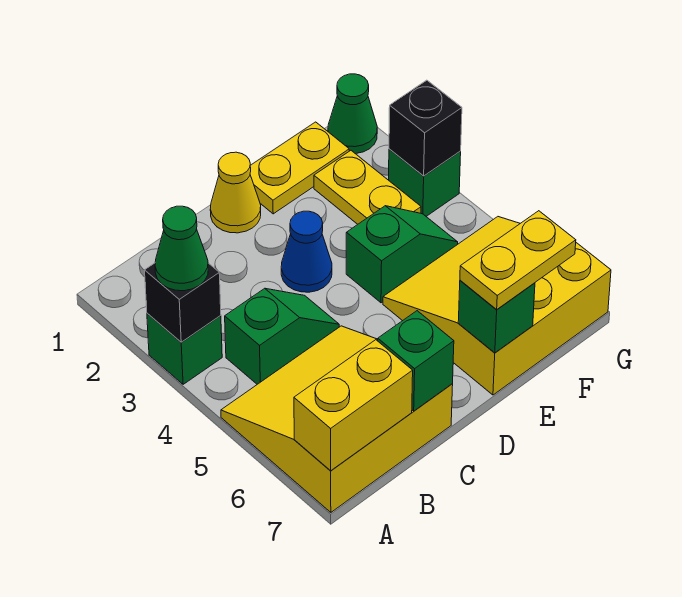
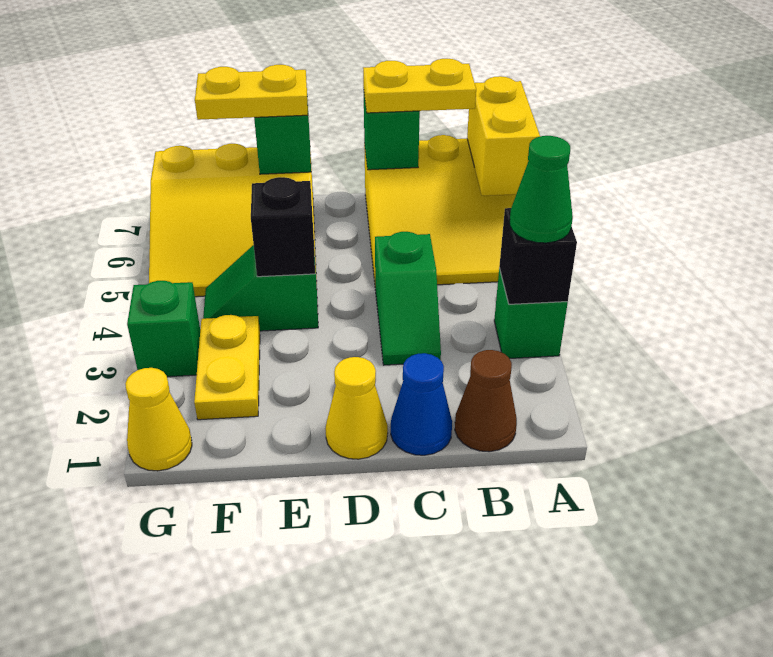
yellow 1x2 brick [294,340,413,471] -> yellow 1x2 brick turned to [467,76,540,196]
none -> brown 1x1 cone [455,350,517,452]
green 1x2 slope [225,288,339,384] -> green 1x2 slope turned to [375,232,441,365]
blue 1x1 cone [281,211,332,292] -> blue 1x1 cone moved to [391,353,452,455]
yellow 1x2 plate [250,122,349,214] -> yellow 1x2 plate moved to [363,59,476,113]
green 1x1 cone [328,74,377,154] -> yellow 1x1 cone [125,368,192,471]
black 1x1 brick [389,80,462,176] -> black 1x1 brick moved to [251,177,315,277]

